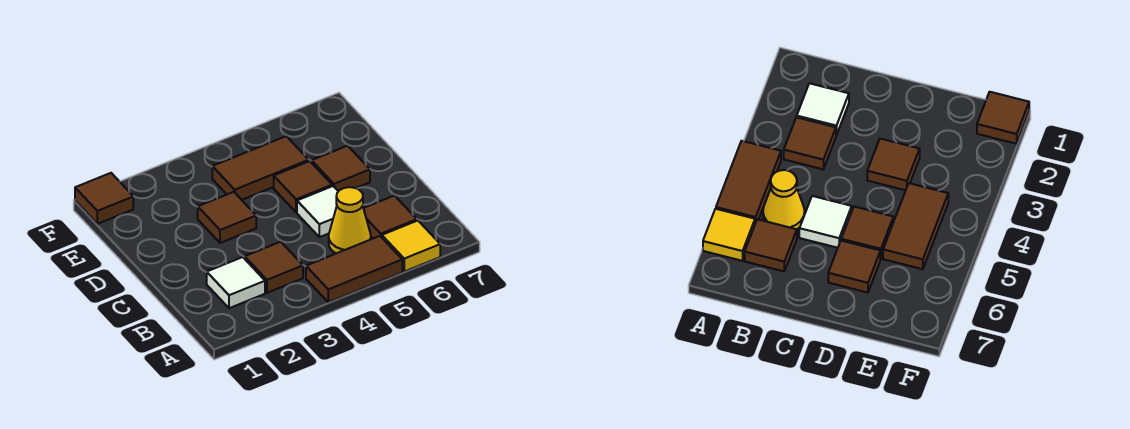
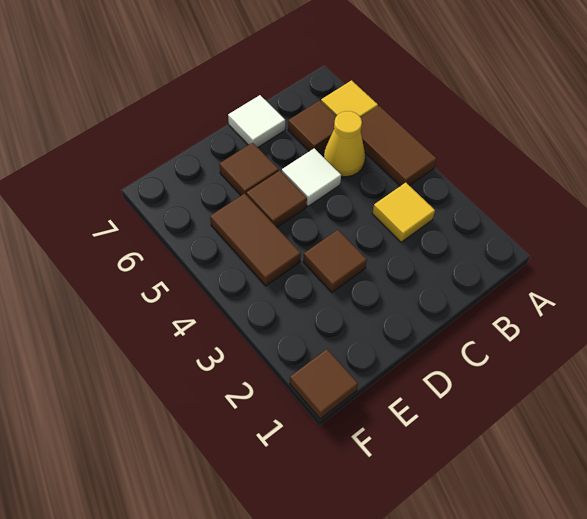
white 1x1 tile [207,257,265,308] -> white 1x1 tile moved to [228,95,285,147]
brown 1x1 tile [245,242,303,293] -> yellow 1x1 tile [372,182,435,242]

